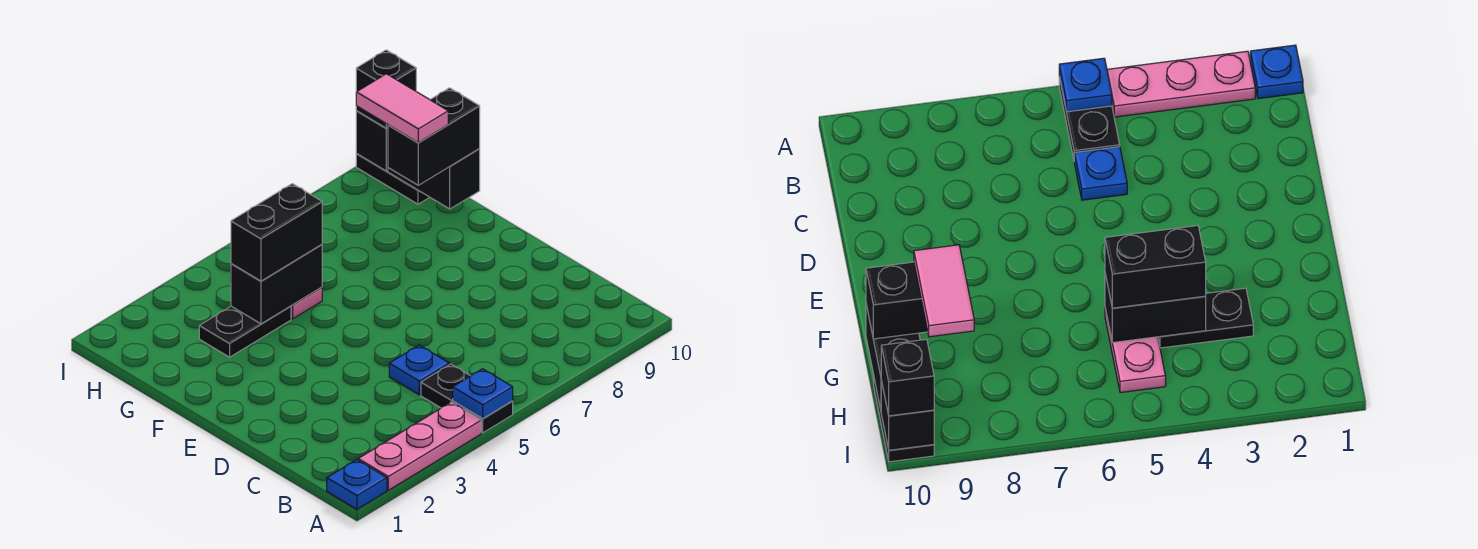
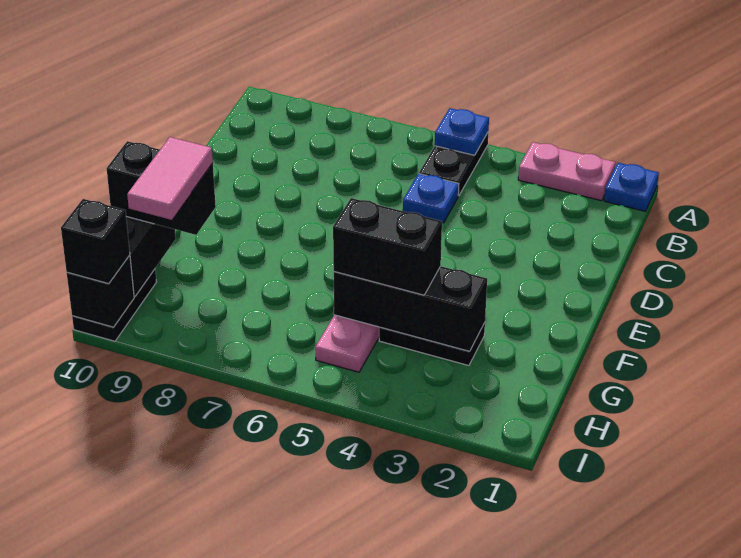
pink 1x3 plate [358,402,481,490] -> pink 1x2 plate [518,142,615,201]
black 1x2 brick [231,245,322,324] -> black 1x3 brick [334,266,487,351]

